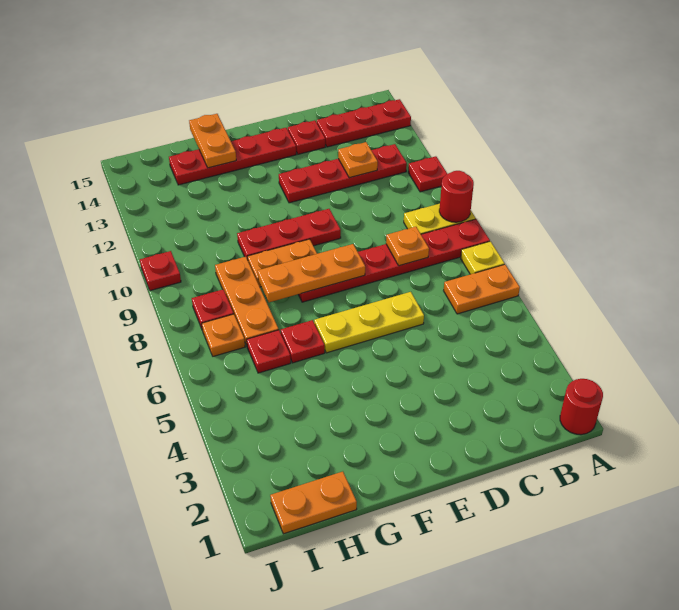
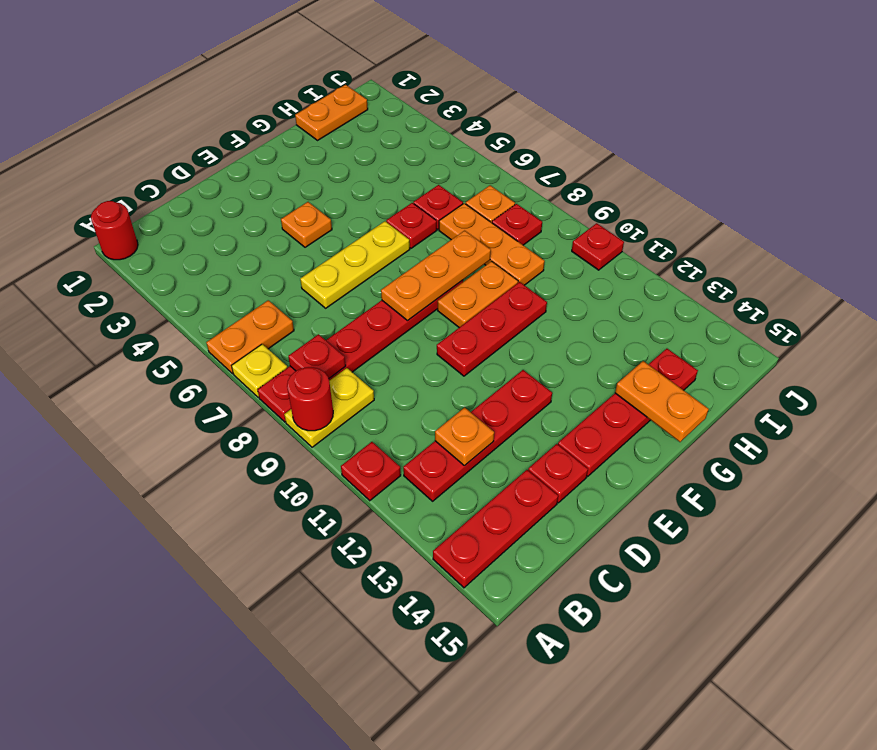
none -> red 1x1 plate [288,334,346,378]
orange 1x1 plate [386,227,429,266] -> orange 1x1 plate moved to [281,202,332,247]

